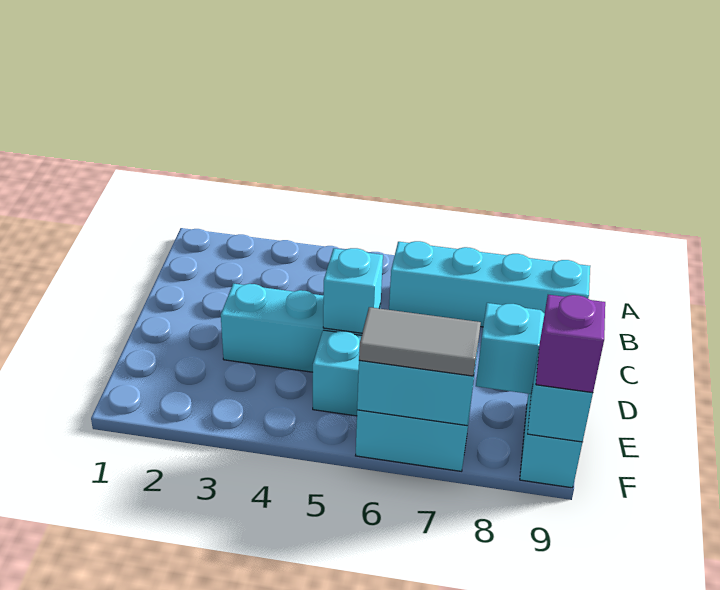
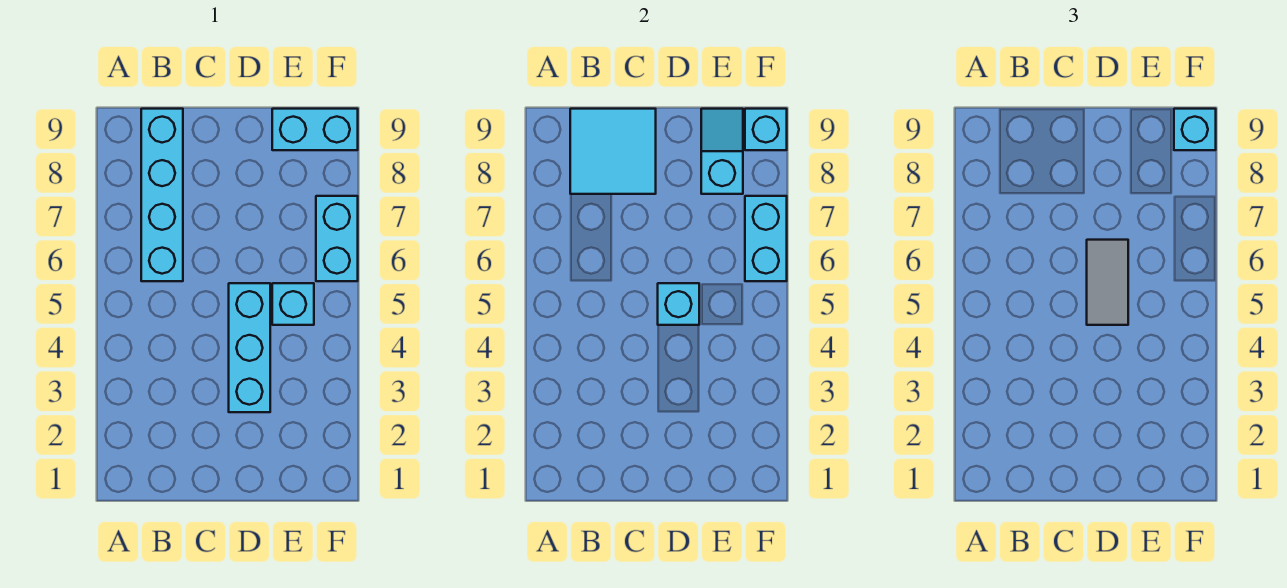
none -> cyan 2x2 tile [570,109,656,194]
grey 1x2 tile [359,307,481,376] -> grey 1x2 tile moved to [1087,240,1128,325]
purple 1x1 brick [536,295,605,393] -> cyan 1x1 brick [1174,109,1216,150]

